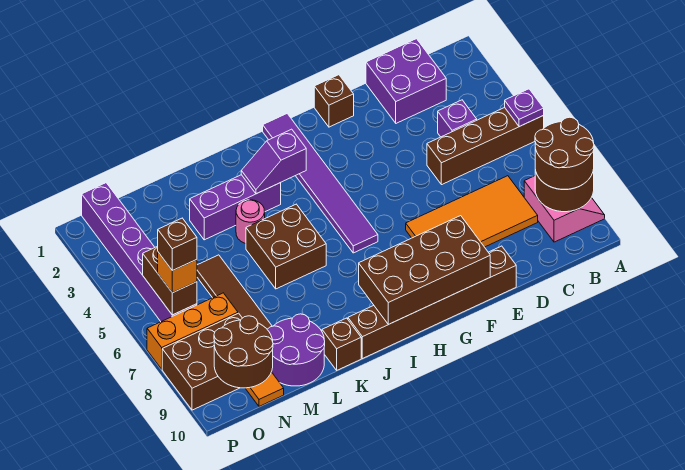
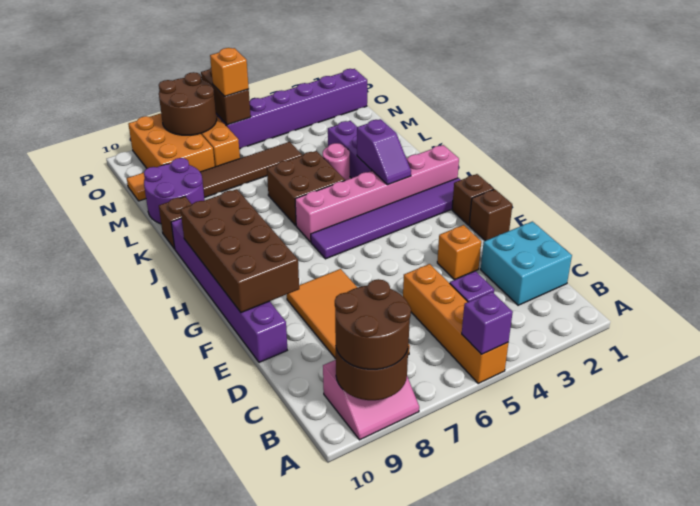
brown 1x4 brick [427,108,544,185] -> orange 1x4 brick [403,264,509,383]
purple 1x1 plate [505,89,544,127] -> purple 1x1 brick [462,292,513,354]
purple 2x2 brick [366,39,446,123] -> cyan 2x2 brick [481,222,572,305]
none -> orange 1x1 brick [437,225,481,280]
brown 1x6 brick [348,246,516,359] -> purple 1x6 brick [171,218,287,362]
none -> pink 1x6 brick [295,145,459,242]
purple 1x2 slope [241,129,306,194] -> purple 1x2 slope turned to [357,119,411,185]
brown 2x3 brick [162,313,242,410] -> orange 2x3 brick [128,113,215,172]
brown 2x2 round brick [214,316,273,388] -> brown 2x2 round brick moved to [159,72,217,135]
brown 1x2 brick [143,246,197,315] -> brown 1x2 brick turned to [201,68,251,125]
brown 1x1 brick [158,218,197,271] -> brown 1x1 brick moved to [452,174,494,225]

